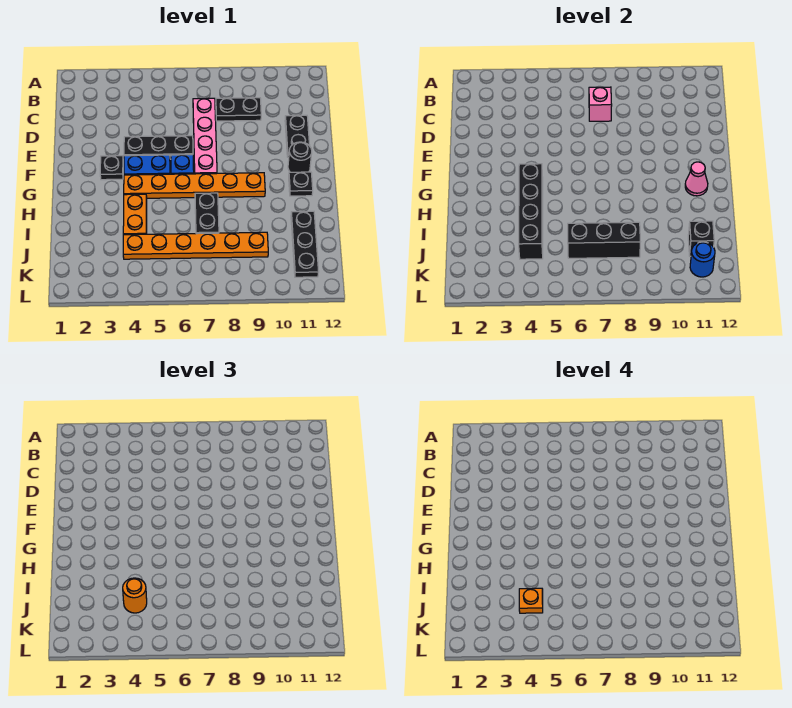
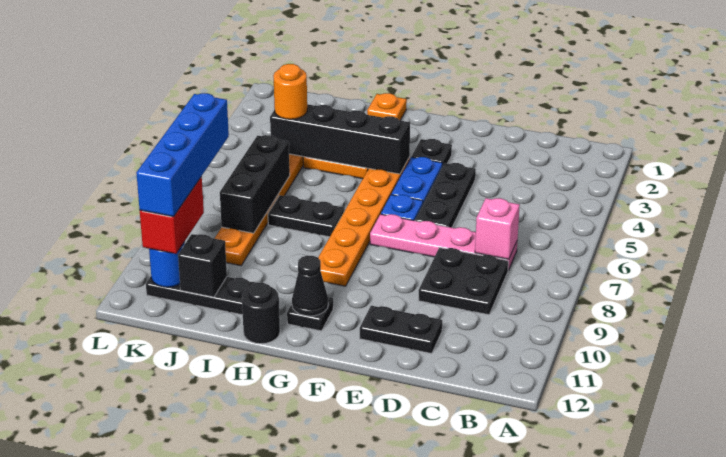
black 1x2 plate [216,98,261,121] -> black 2x2 plate [419,248,508,315]
black 1x1 round brick [288,142,312,172] -> black 1x1 round brick moved to [242,283,280,344]
pink 1x1 cone [685,162,708,196] -> black 1x1 cone [292,255,328,316]
orange 1x1 plate [519,588,543,613] -> orange 1x1 plate moved to [367,93,407,120]
none -> blue 1x4 brick [136,93,229,217]
none -> red 1x2 brick [140,177,204,254]

